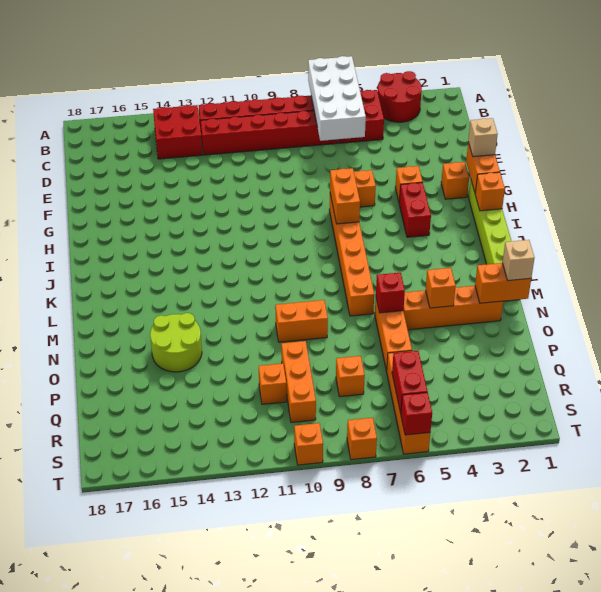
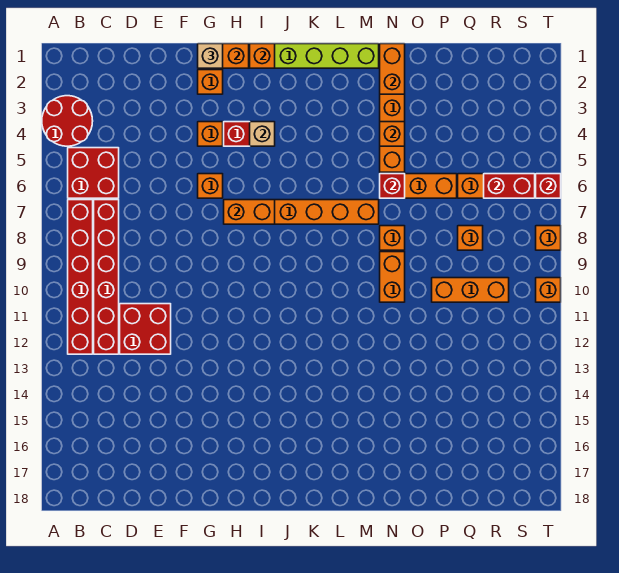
white 2x4 brick [308,56,366,141] -> none
red 2x2 brick [153,105,202,159] -> red 2x2 brick moved to [120,304,171,354]
tan 1x1 brick [502,240,534,281] -> tan 1x1 brick moved to [250,122,275,146]
lime 2x2 round brick [150,313,202,372] -> none
orange 1x1 brick [259,363,286,404] -> orange 1x1 brick moved to [380,226,405,250]

